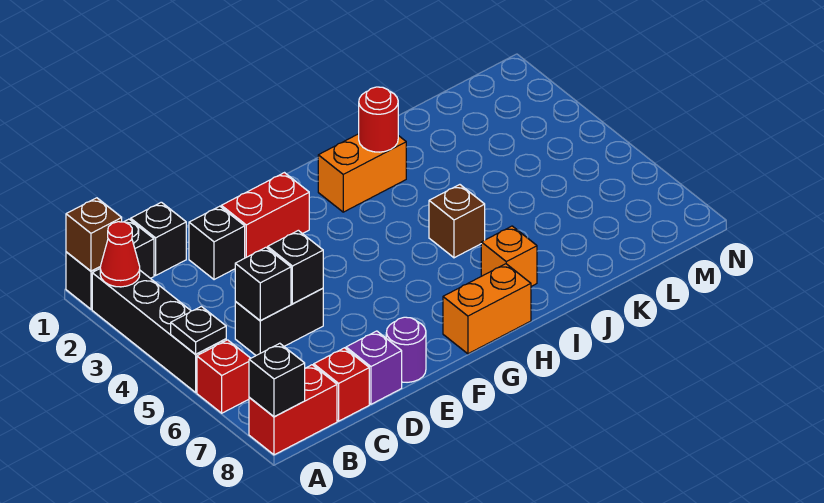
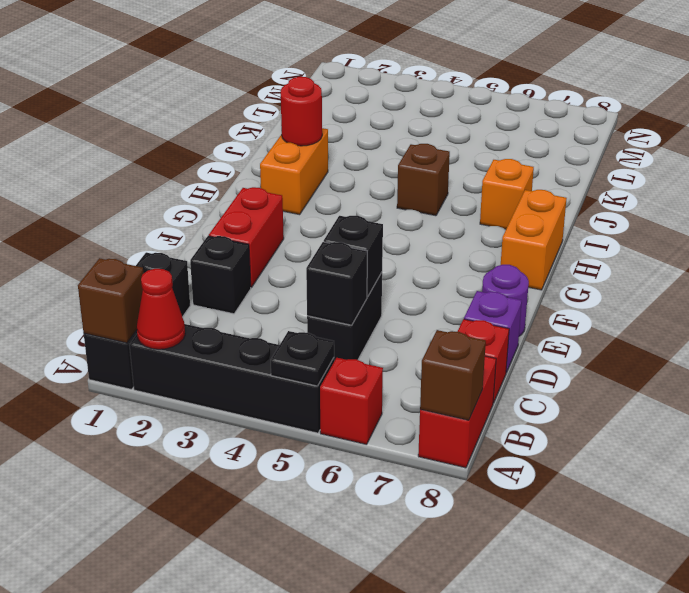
black 1x1 brick [249,343,305,417] -> brown 1x1 brick [420,330,486,420]

